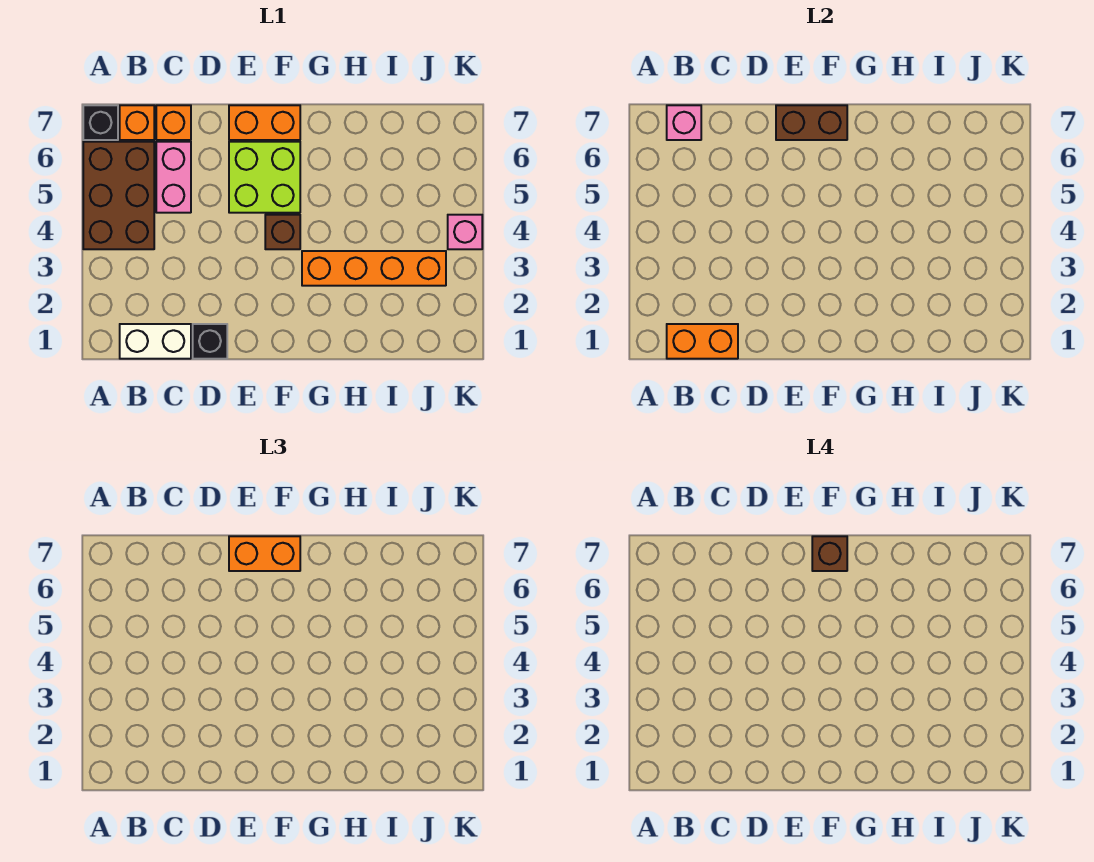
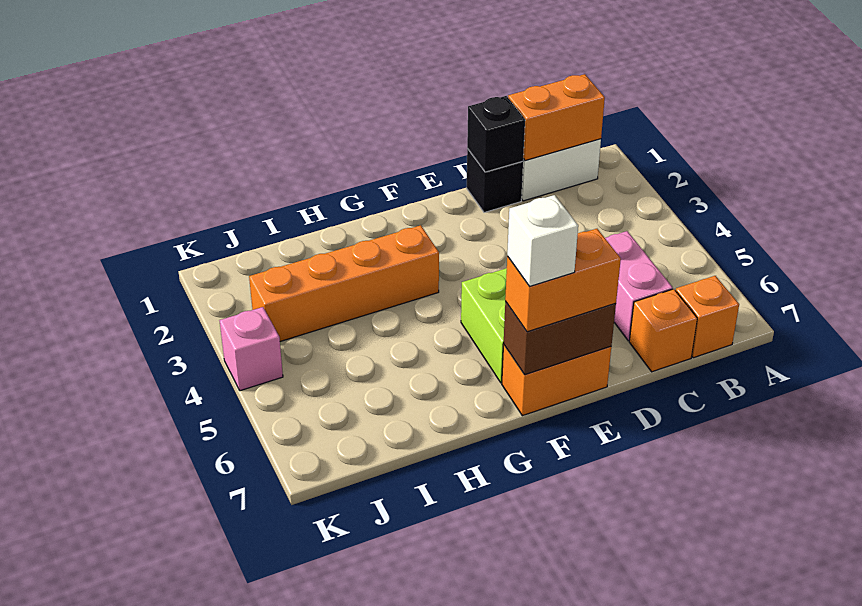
brown 2x3 brick [83,142,154,249] -> none
black 1x1 brick [83,105,118,140] -> black 1x1 brick moved to [467,96,525,172]
pink 1x1 brick [667,105,701,140] -> none
brown 1x1 brick [265,215,300,249] -> none
brown 1x1 brick [812,536,847,571] -> white 1x1 brick [507,195,578,286]

